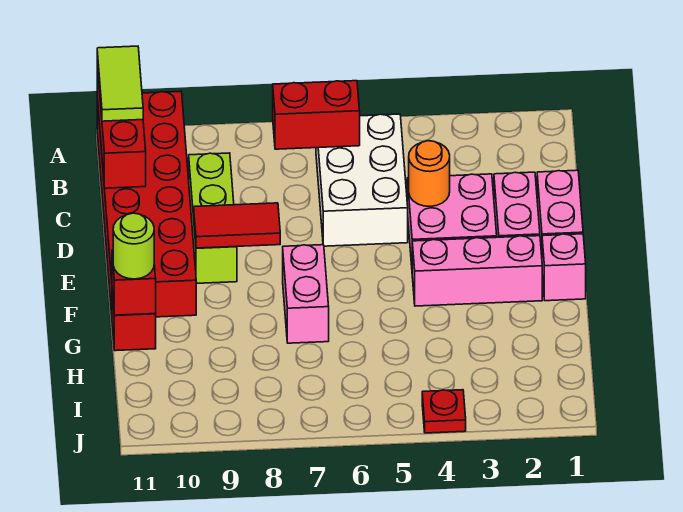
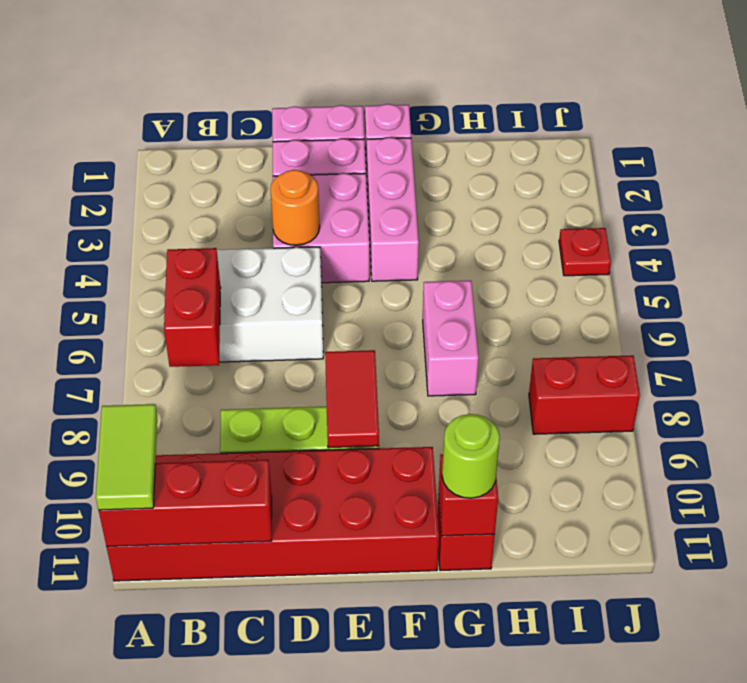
lime 1x2 tile [97,46,143,121] -> lime 1x2 tile turned to [96,404,157,510]
pink 1x2 brick [283,245,329,343] -> pink 1x2 brick turned to [423,281,478,396]
none -> red 1x2 brick [529,355,640,434]

